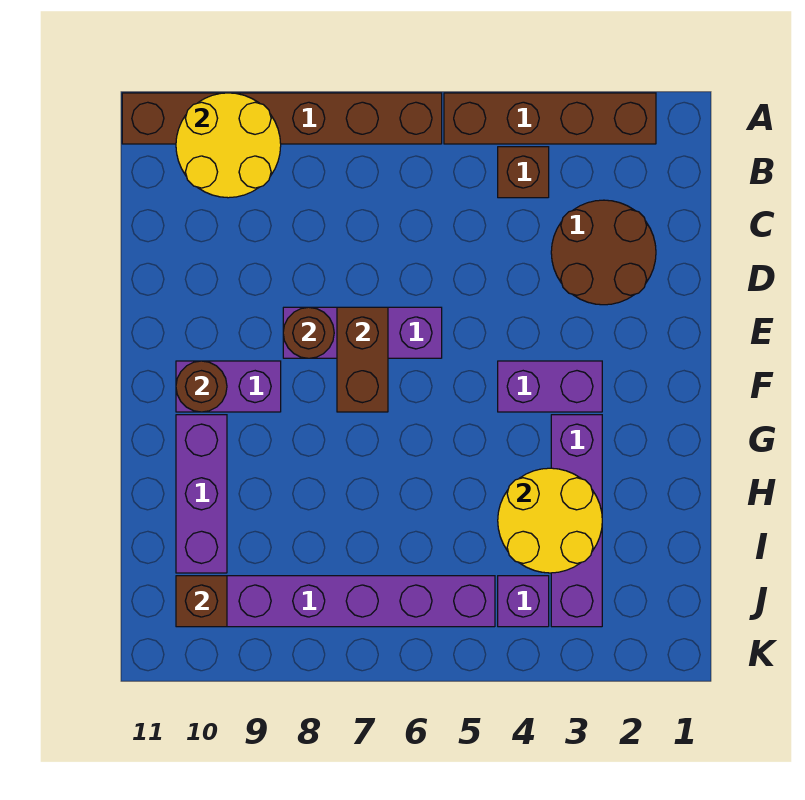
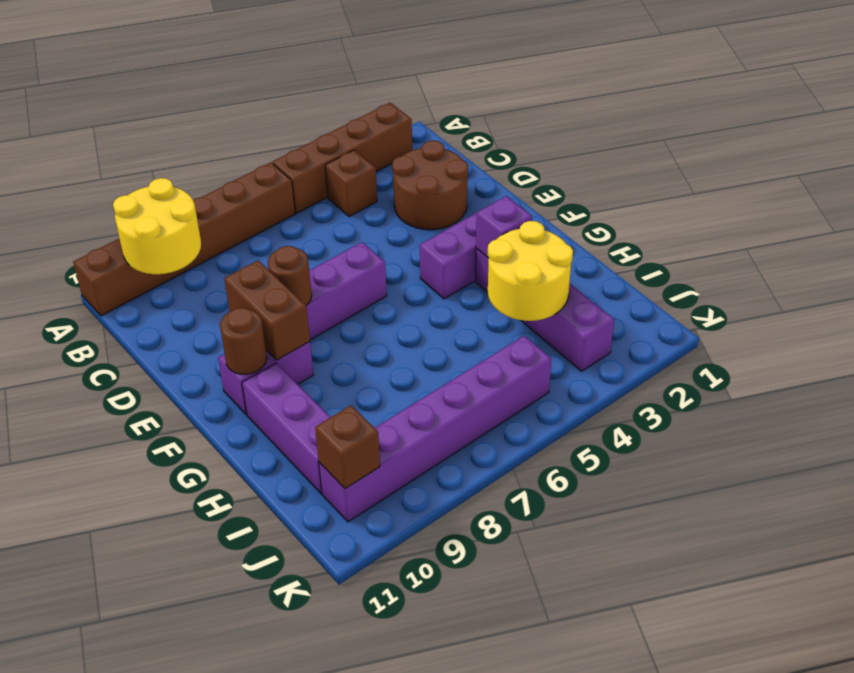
brown 1x2 brick [337,307,388,412] -> brown 1x2 brick moved to [224,260,310,360]
purple 1x1 brick [498,576,549,627] -> purple 1x1 brick moved to [476,196,532,258]

